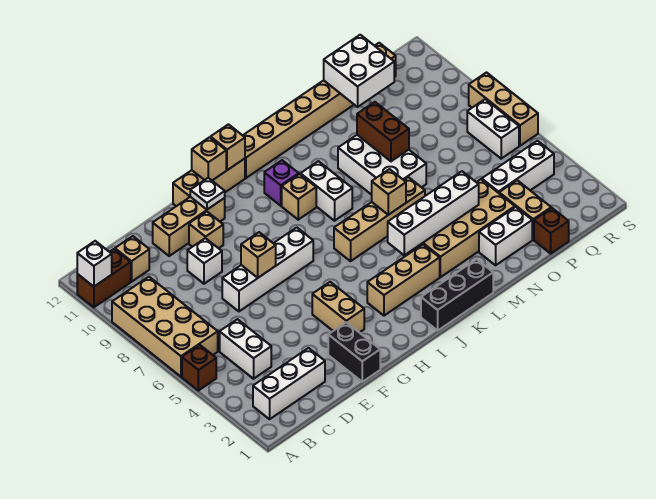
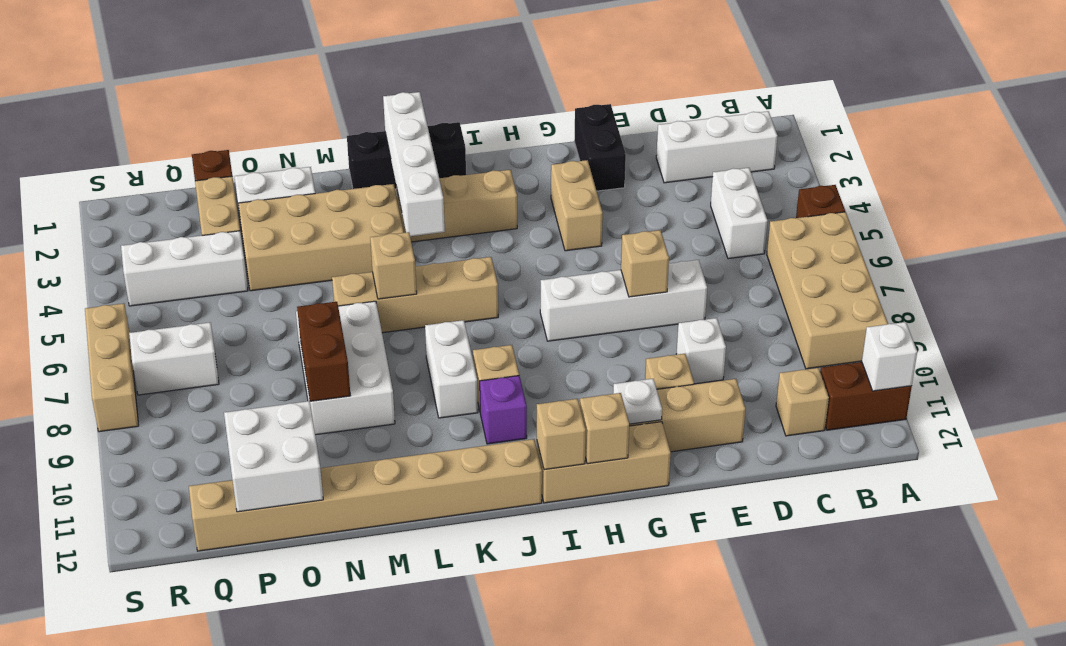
white 1x4 brick [388,171,479,255] -> white 1x4 brick turned to [383,92,445,236]
white 1x2 brick [467,99,519,159] -> white 1x2 brick turned to [129,322,219,395]

